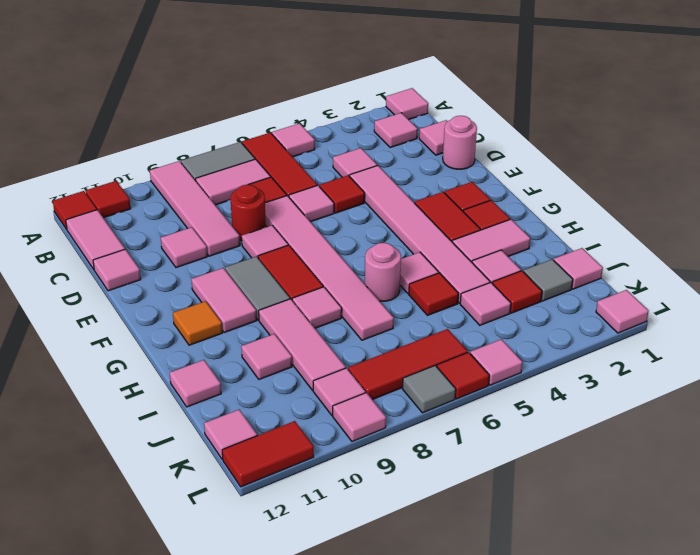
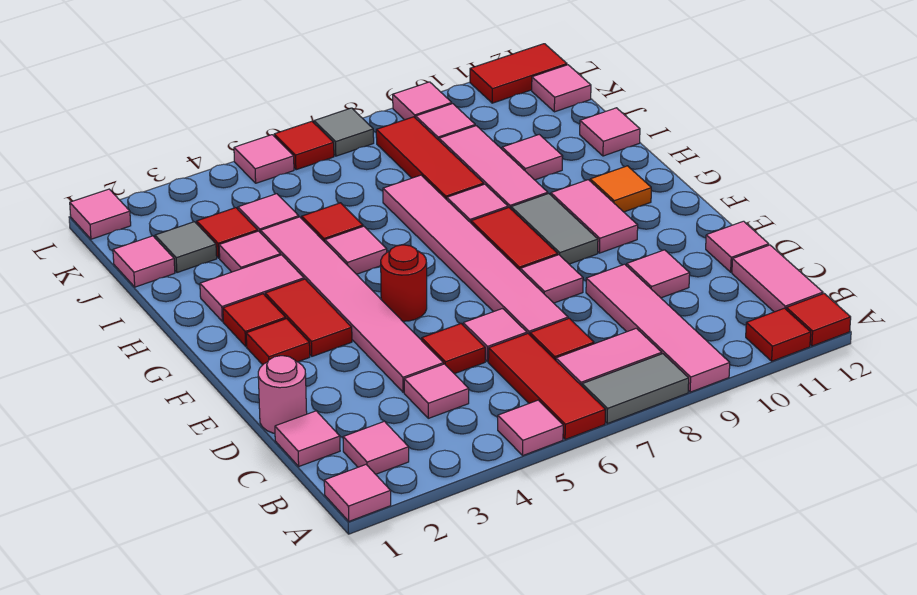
red 1x1 round brick [231,185,266,241] -> red 1x1 round brick moved to [381,245,427,321]
pink 1x1 round brick [365,243,401,301] -> none
red 1x3 tile [348,329,468,400] -> red 1x3 tile turned to [376,117,484,200]

